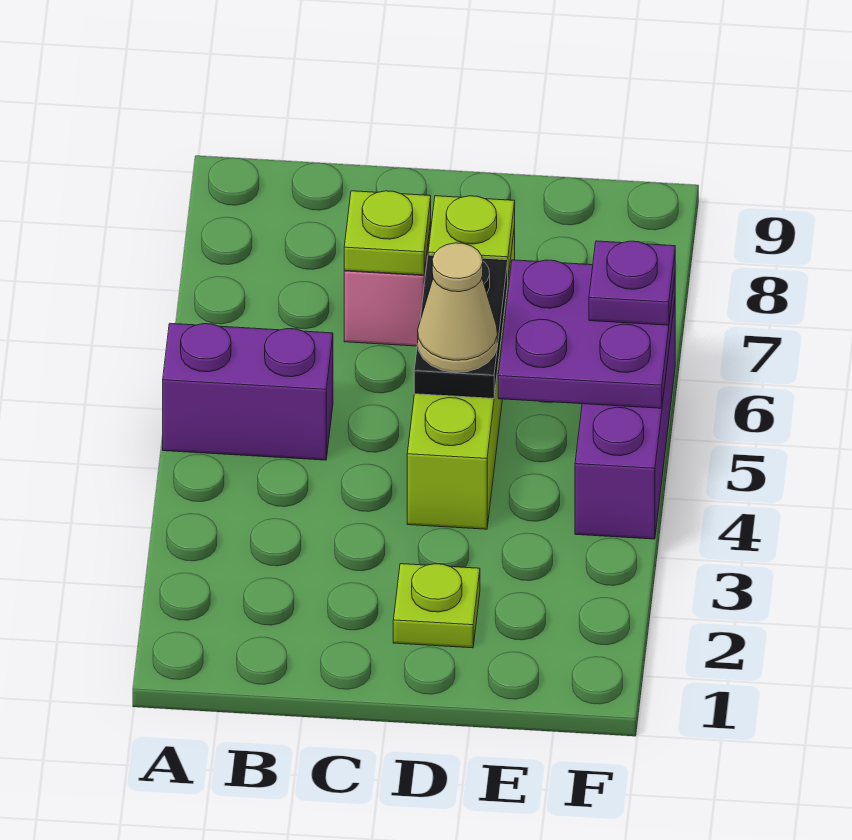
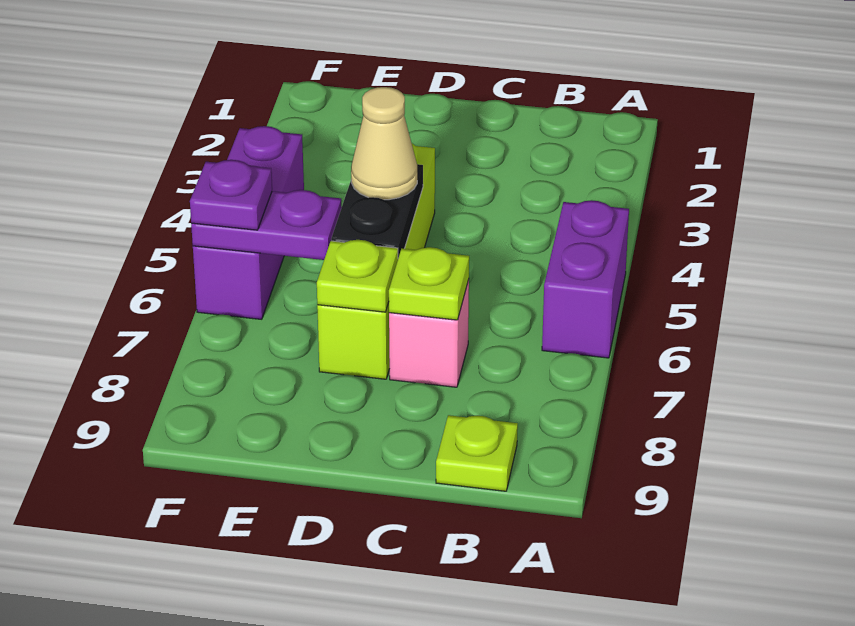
purple 1x2 brick [163,324,333,460] -> purple 1x2 brick turned to [542,200,629,358]
lime 1x1 plate [393,564,480,648] -> lime 1x1 plate moved to [436,415,518,491]
purple 2x2 plate [498,260,675,408] -> purple 1x2 plate [191,190,342,260]

